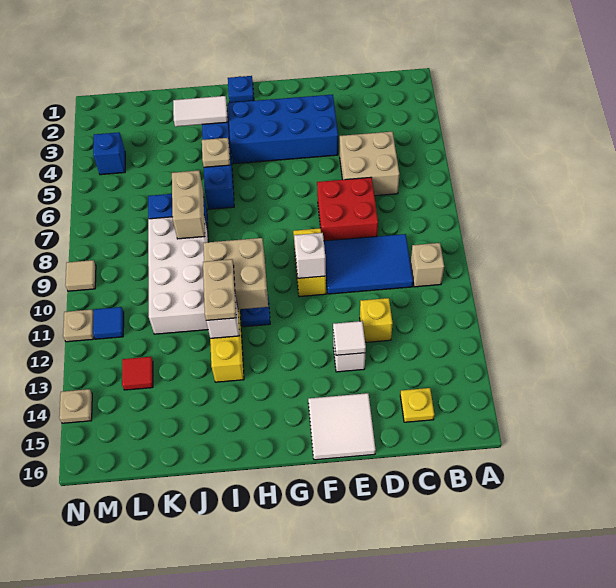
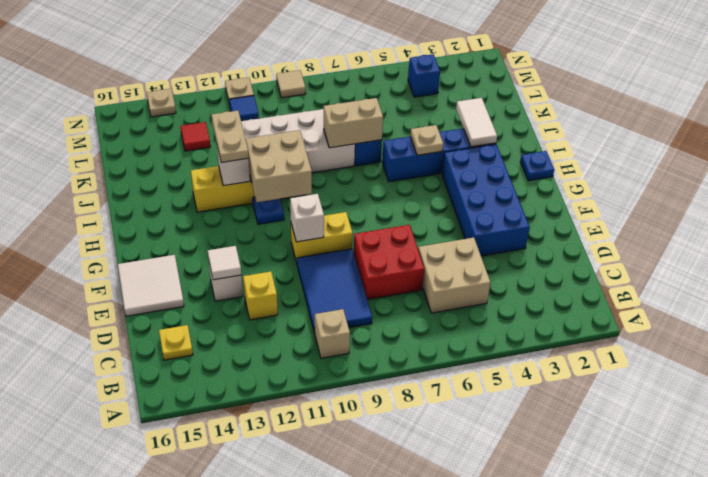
tan 1x2 plate [203,259,236,321] -> tan 1x2 plate turned to [212,111,249,163]

